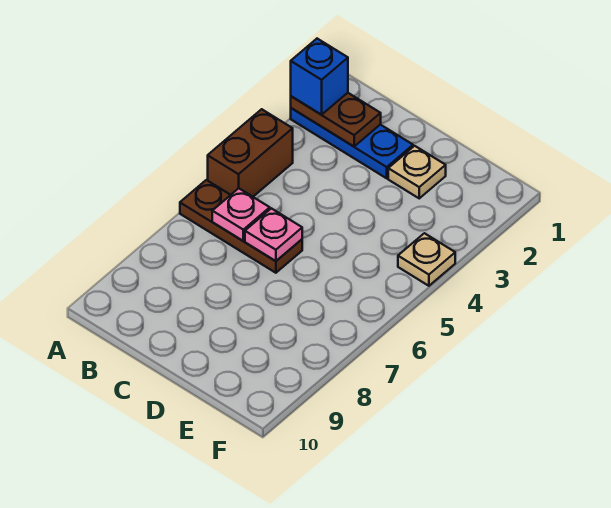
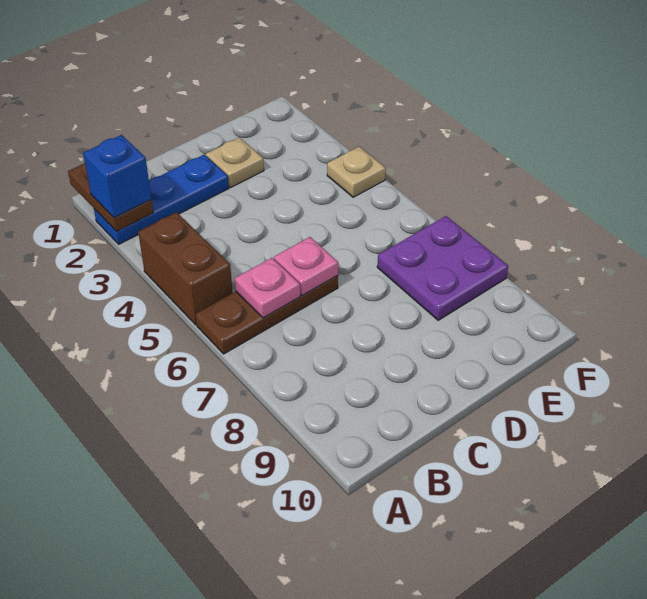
brown 1x2 plate [291,93,381,146] -> brown 1x2 plate turned to [68,163,153,231]
none -> purple 2x2 plate [377,216,508,320]

